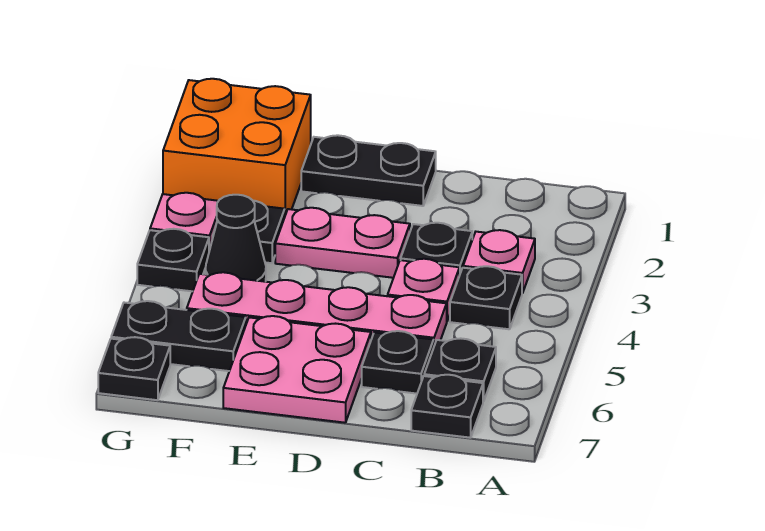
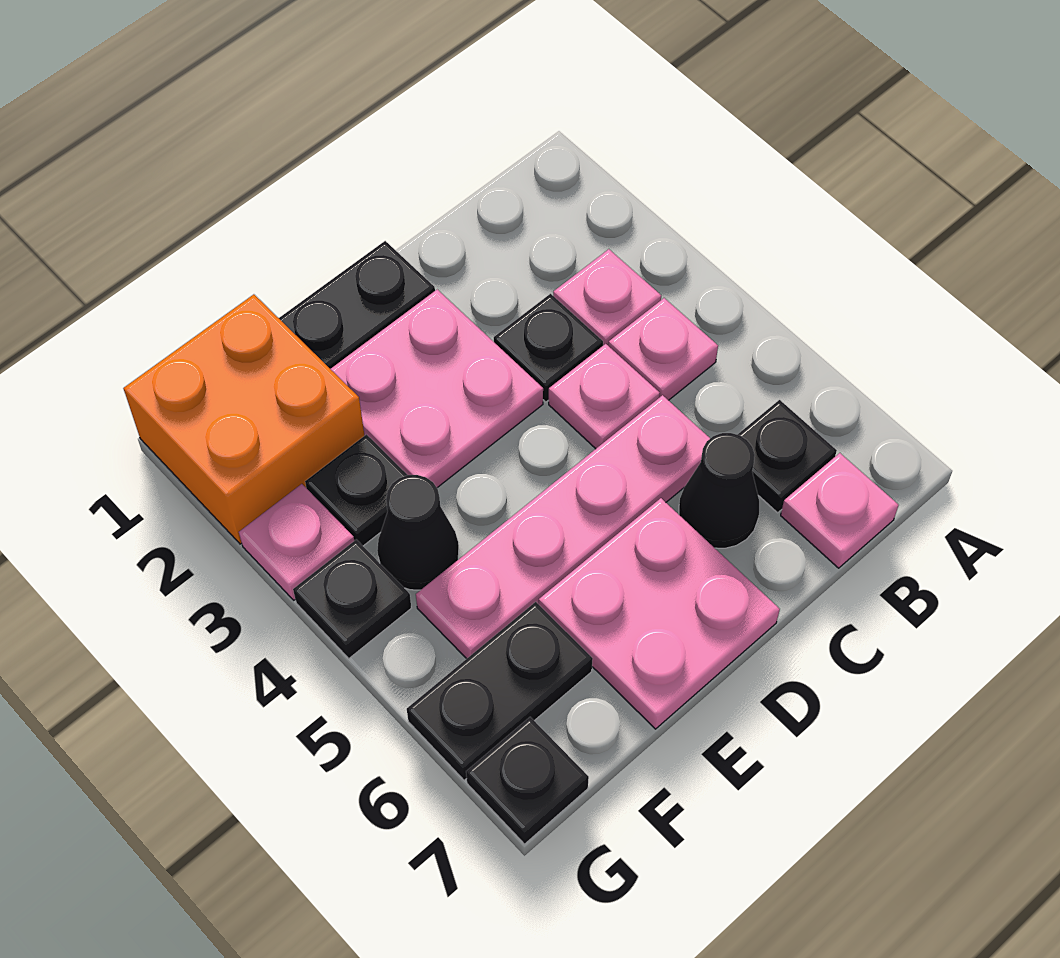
black 1x1 plate [450,266,522,329] -> pink 1x1 plate [608,298,718,400]
black 1x1 plate [411,375,483,438] -> pink 1x1 plate [781,453,899,568]
black 1x1 plate [362,331,434,394] -> black 1x1 cone [679,433,759,548]
pink 1x2 plate [275,208,410,278] -> pink 2x2 plate [331,289,543,488]

